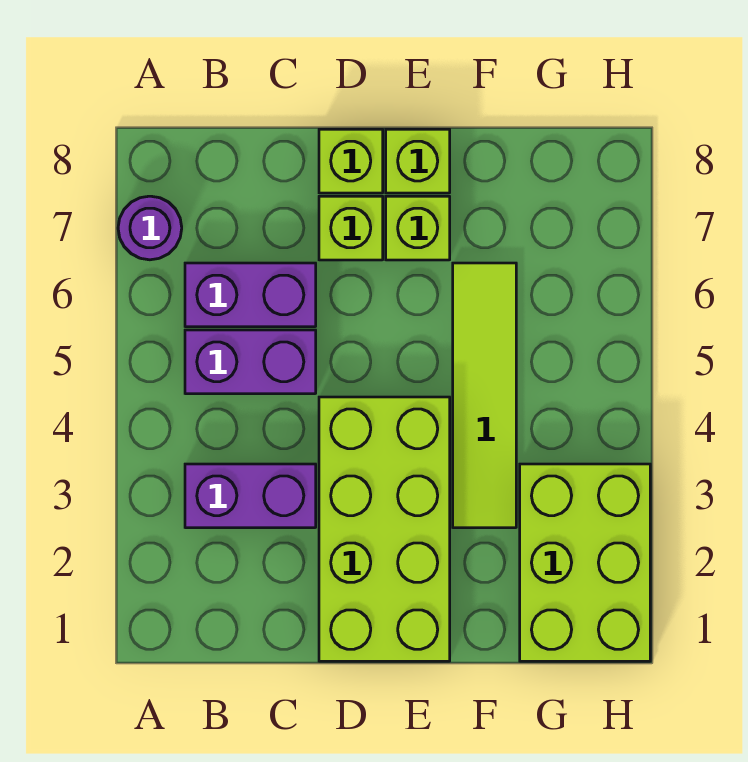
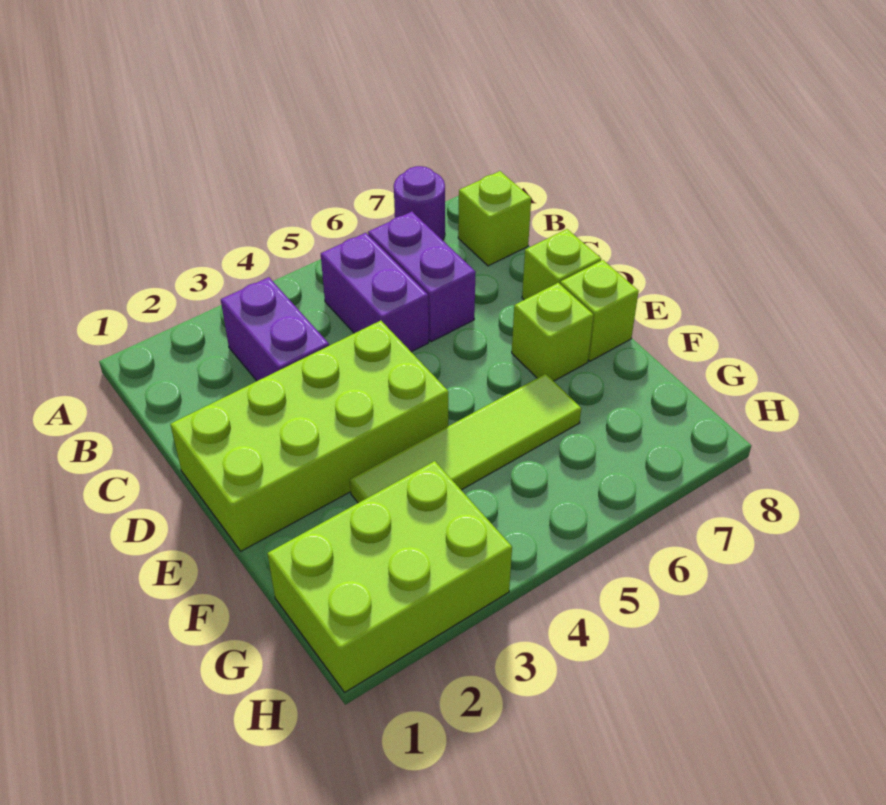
lime 1x1 brick [319,196,383,260] -> lime 1x1 brick moved to [458,171,531,266]

